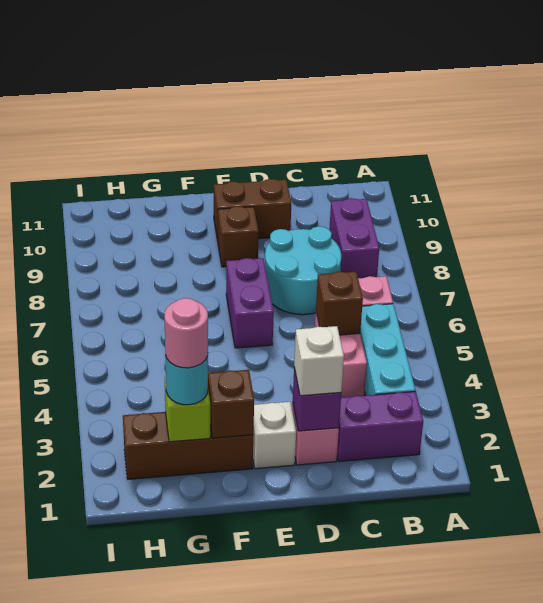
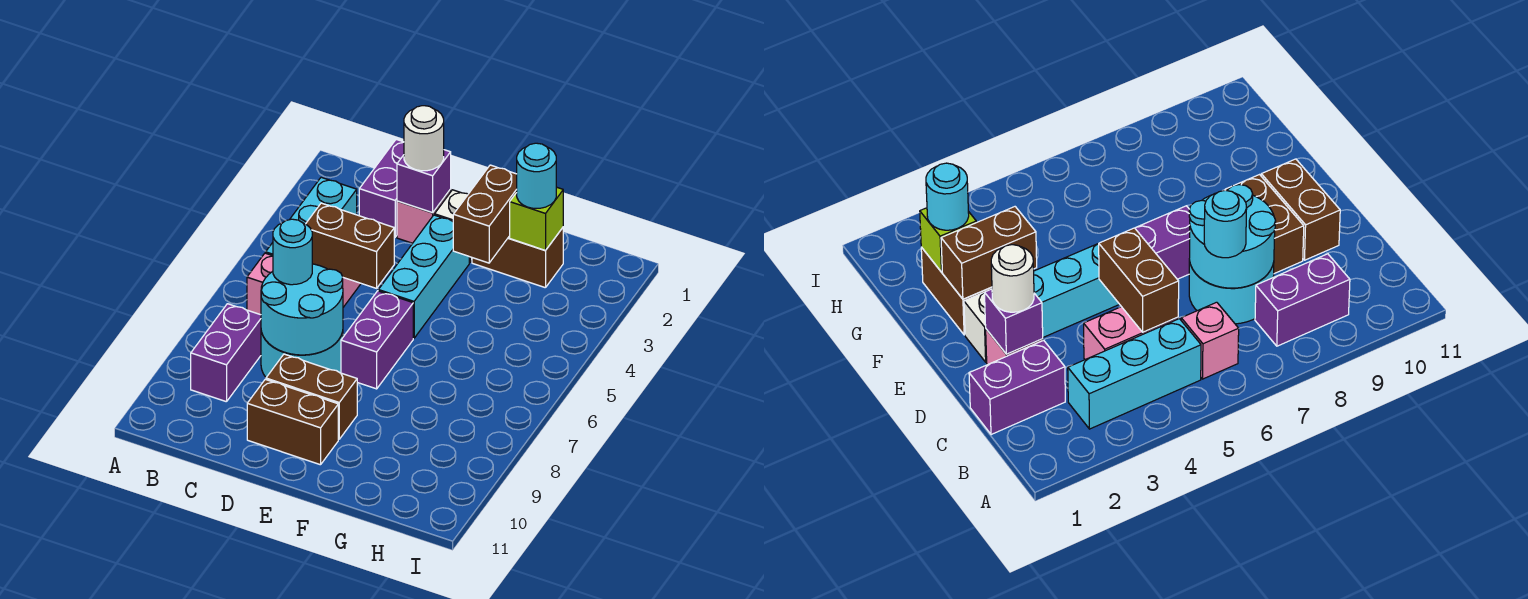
purple 1x2 brick [337,391,423,461] -> purple 1x2 brick turned to [359,139,404,237]
brown 1x1 brick [316,272,363,335] -> brown 1x2 brick [306,203,394,288]
none -> cyan 2x2 round brick [261,264,343,355]
none -> cyan 1x1 round brick [273,219,312,285]
white 1x1 brick [294,326,344,396] -> white 1x1 round brick [404,106,444,171]
none -> cyan 1x3 brick [378,215,469,338]
brown 1x1 brick [218,206,259,267] -> brown 1x2 brick [266,354,357,439]
brown 1x3 brick [123,412,253,479] -> brown 1x2 brick [472,228,563,288]
brown 1x1 brick [208,370,254,438] -> brown 1x2 brick [453,165,517,263]
pink 1x1 round brick [164,298,208,368] -> none

